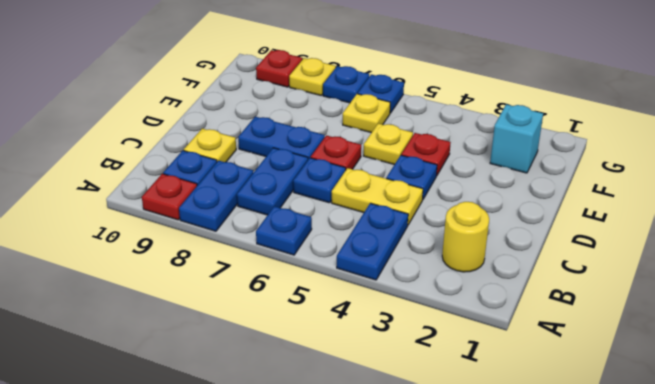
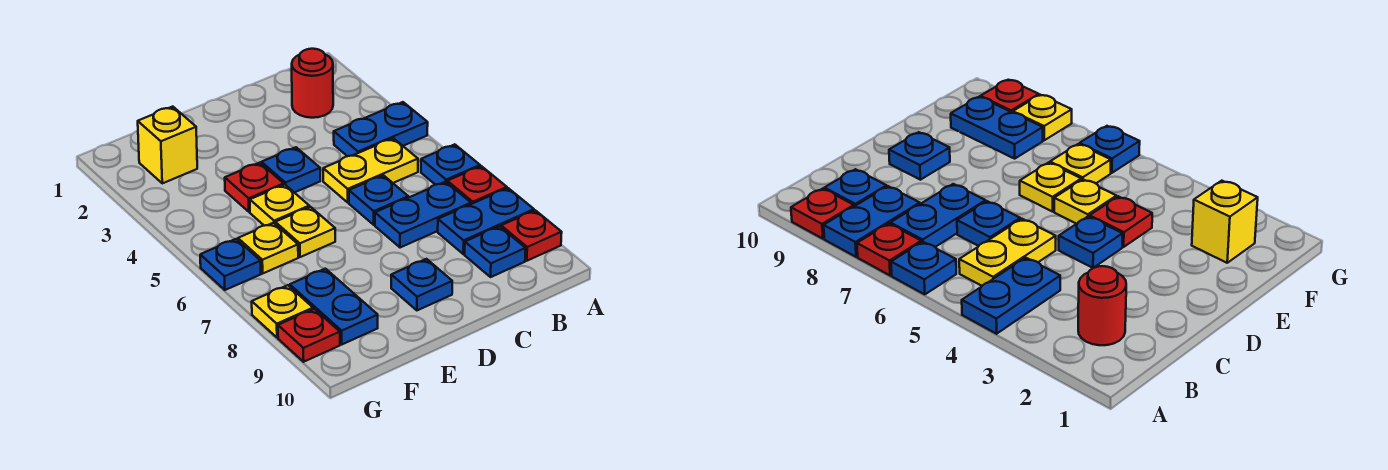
yellow 1x1 round brick [442,202,489,272] -> red 1x1 round brick [292,49,333,118]
yellow 1x2 plate [332,168,423,225] -> yellow 1x2 plate turned to [323,138,418,202]
yellow 1x1 plate [184,128,236,162] -> yellow 1x1 plate moved to [275,207,335,257]
red 1x1 plate [311,135,361,169] -> red 1x1 plate moved to [447,166,507,204]
blue 1x2 plate [238,117,325,160] -> blue 1x2 plate moved to [290,269,378,344]
cyan 1x1 brick [490,104,543,173] -> yellow 1x1 brick [138,107,197,183]
blue 1x1 plate [323,66,369,103] -> blue 1x1 plate moved to [391,259,452,310]

